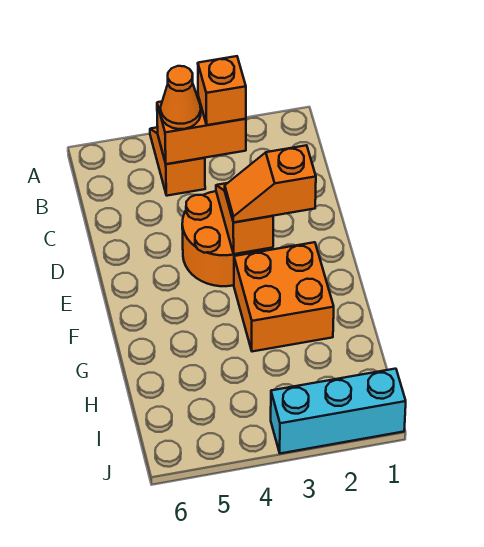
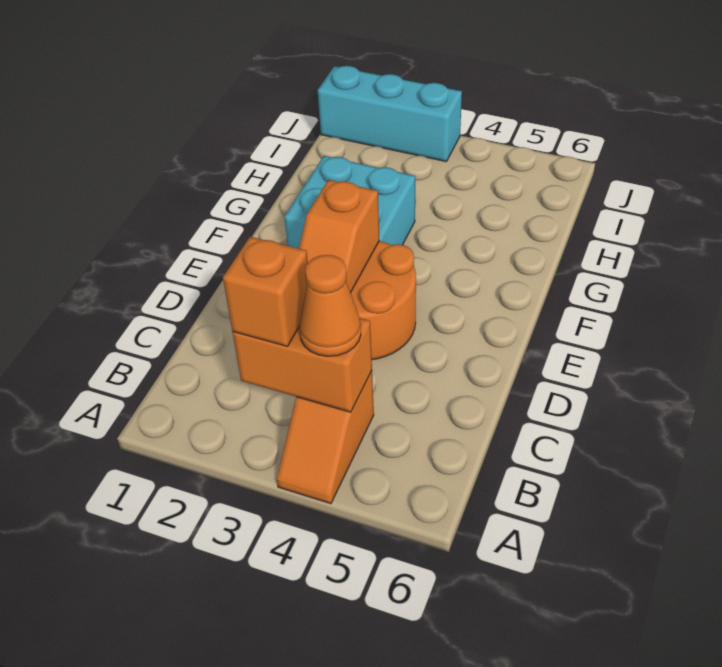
orange 1x2 slope [225,145,316,223] -> none
orange 2x2 brick [234,242,334,351] -> cyan 2x2 brick [284,156,415,248]

